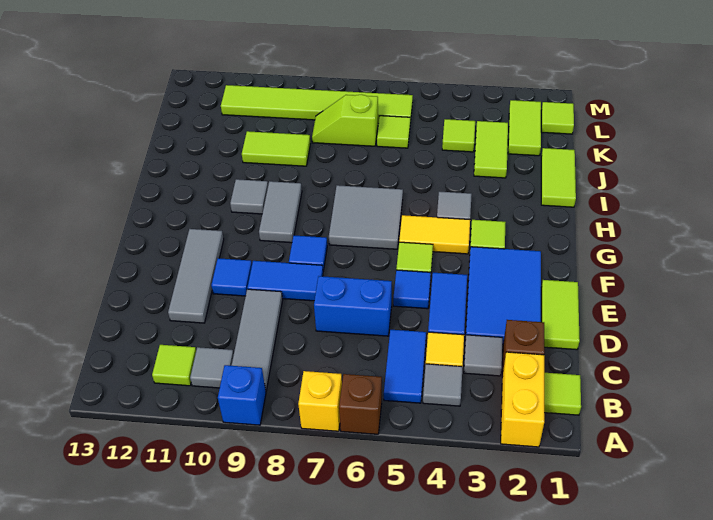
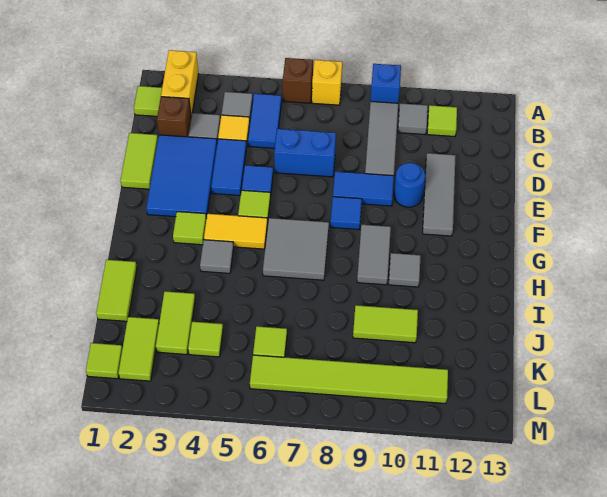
blue 1x1 tile [211,258,252,296] -> blue 1x1 round brick [394,163,425,207]
lime 1x2 slope [312,95,378,146] -> none

